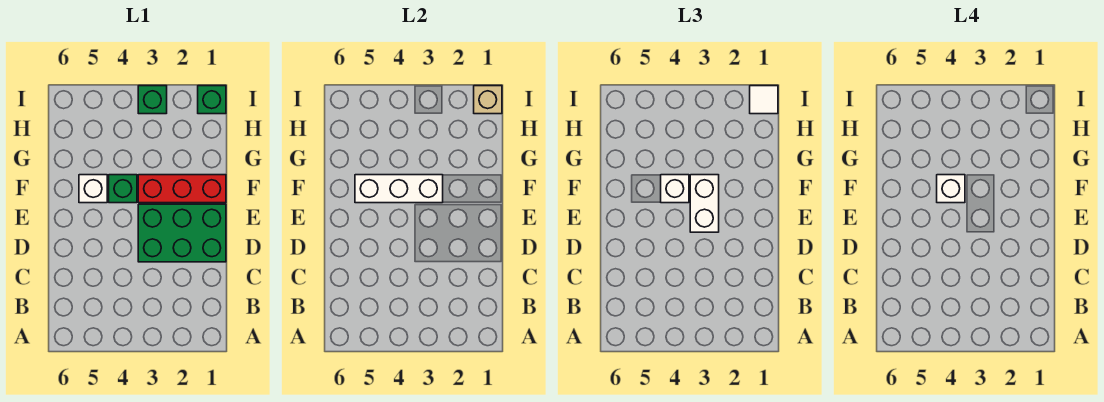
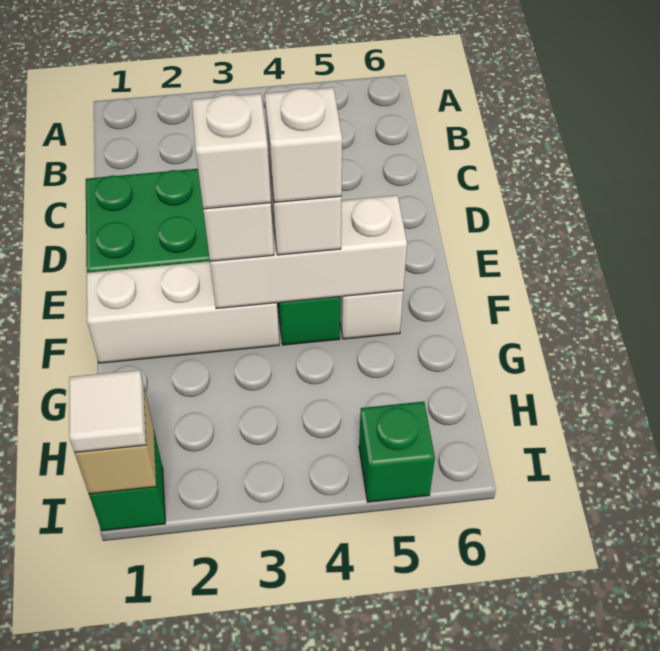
red 1x3 brick [138,175,226,203] -> white 1x3 brick [87,261,279,363]
none -> white 1x1 brick [192,94,271,209]
green 1x1 brick [138,86,167,114] -> green 1x1 brick moved to [359,402,435,502]

